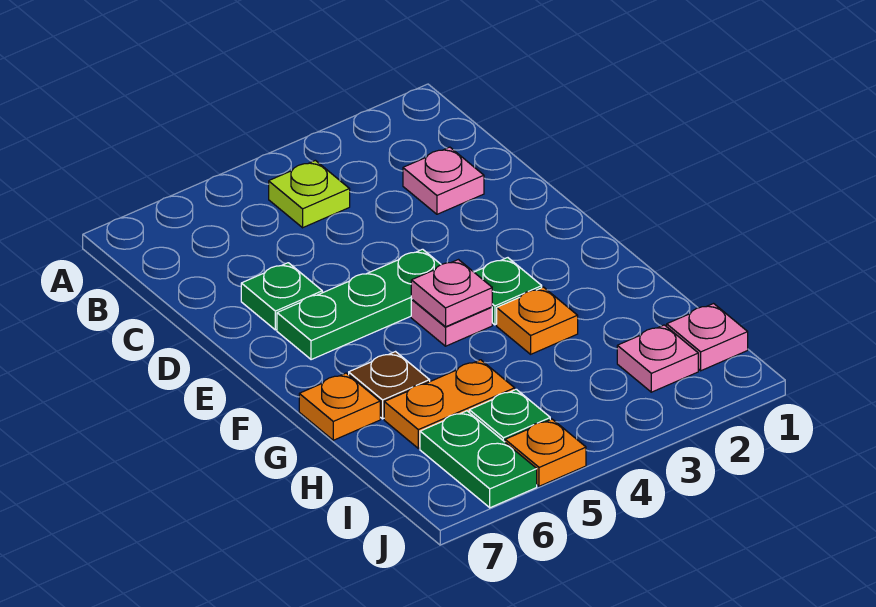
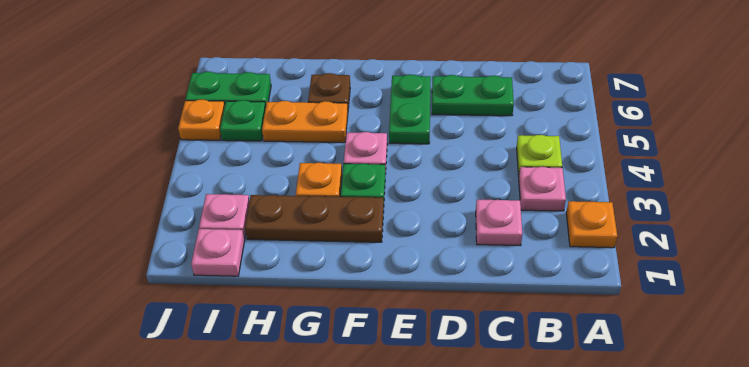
green 1x1 plate [241,263,322,330] -> green 1x2 plate [432,75,514,116]
green 1x3 plate [277,249,441,360] -> green 1x2 plate [389,74,431,144]
none -> brown 1x3 plate [245,195,384,242]
pink 1x1 plate [411,260,492,327] -> pink 1x1 plate moved to [519,167,566,211]
orange 1x1 plate [299,373,380,440] -> orange 1x1 plate moved to [566,201,617,248]
orange 1x2 plate [384,360,515,448] -> orange 1x2 plate turned to [262,101,348,143]

